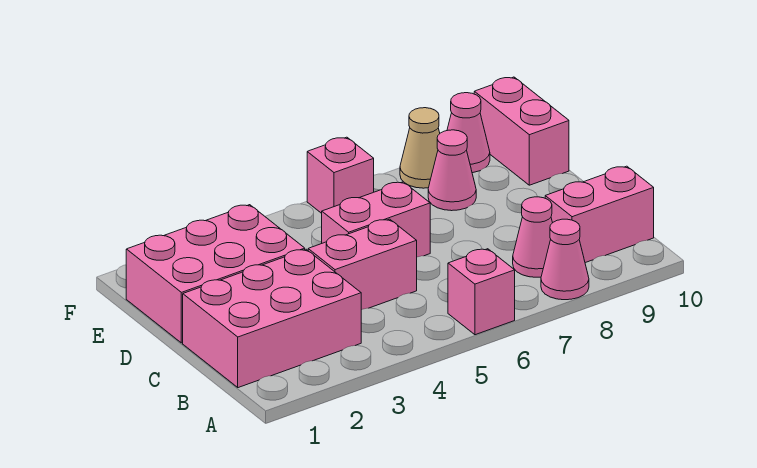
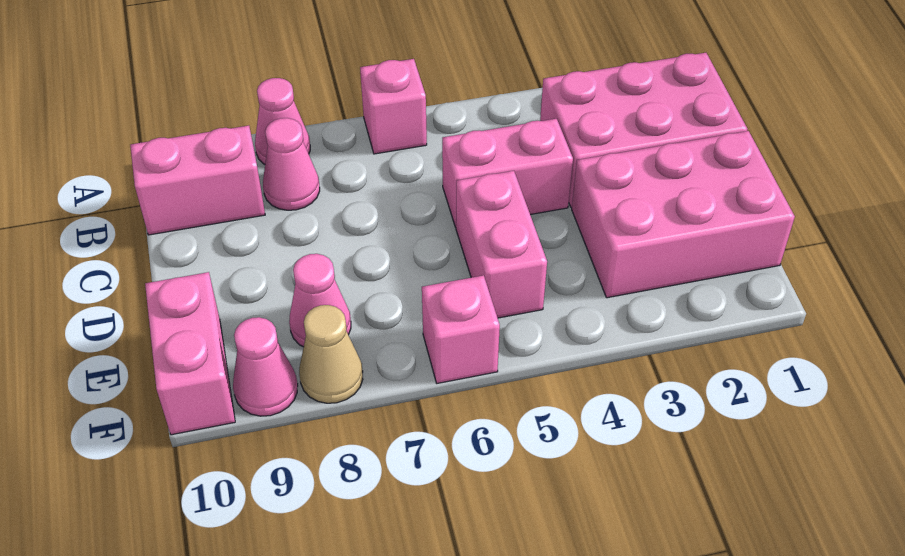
pink 1x2 brick [322,182,430,257] -> pink 1x2 brick turned to [456,171,547,318]

